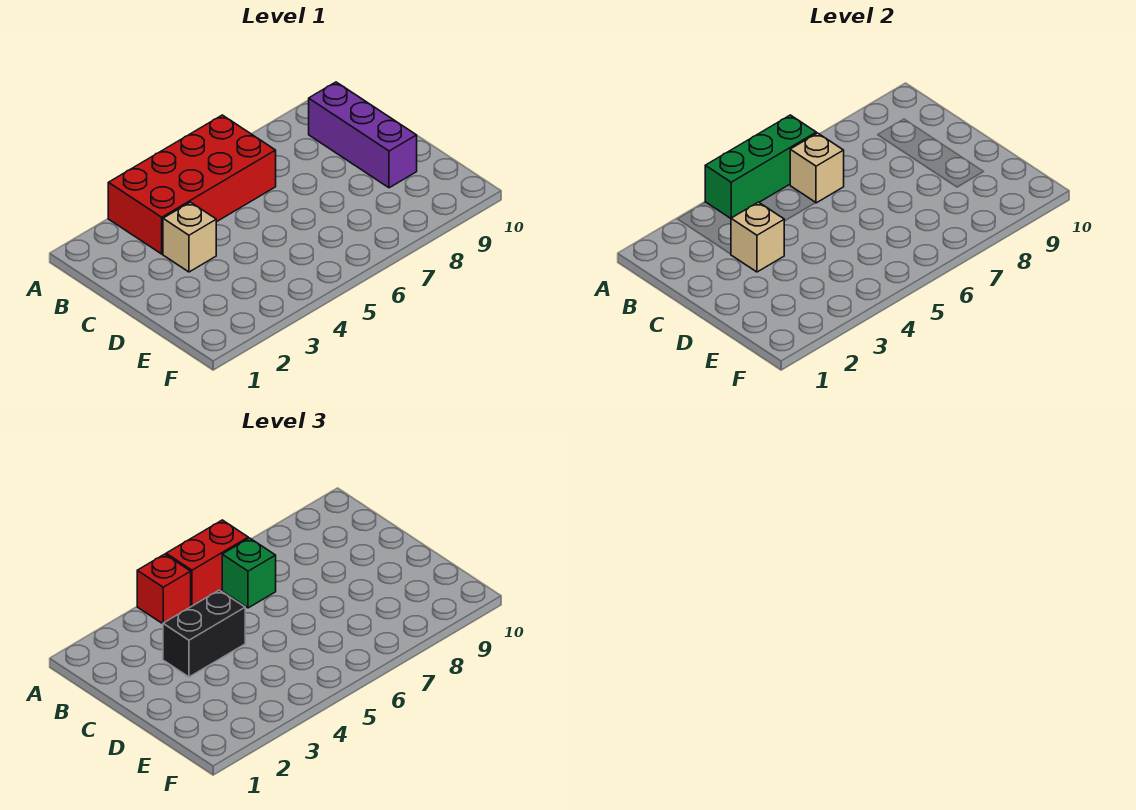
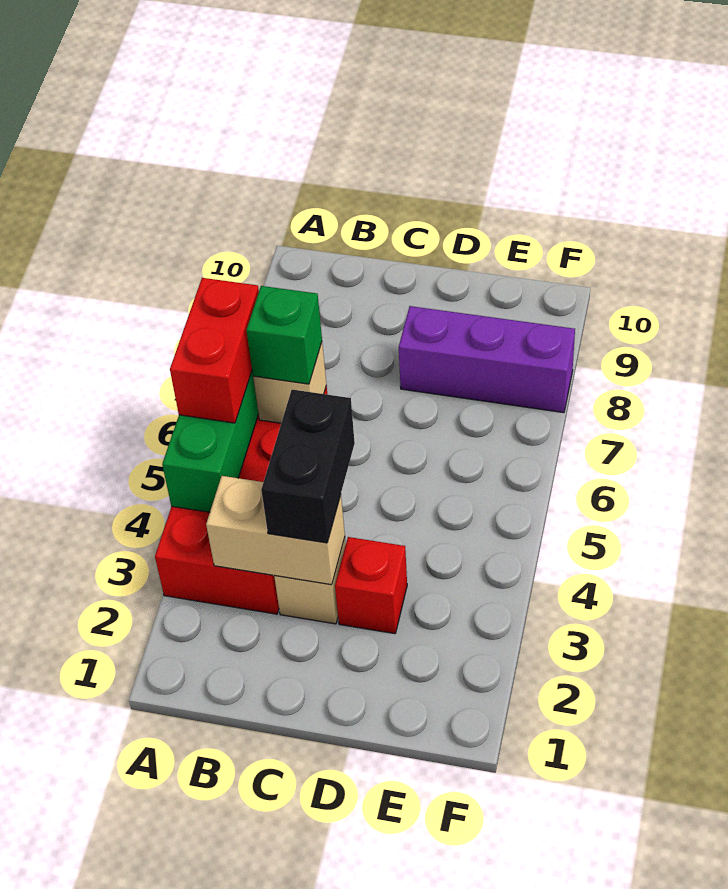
red 1x1 brick [137,554,191,624] -> red 1x1 brick moved to [335,537,407,634]
purple 1x3 brick [309,82,417,188] -> purple 1x3 brick moved to [399,306,575,413]
tan 1x1 brick [731,202,784,272] -> tan 1x2 brick [206,476,345,585]

